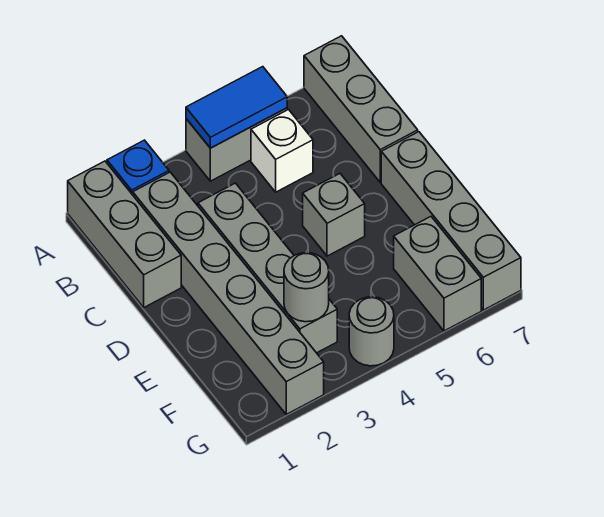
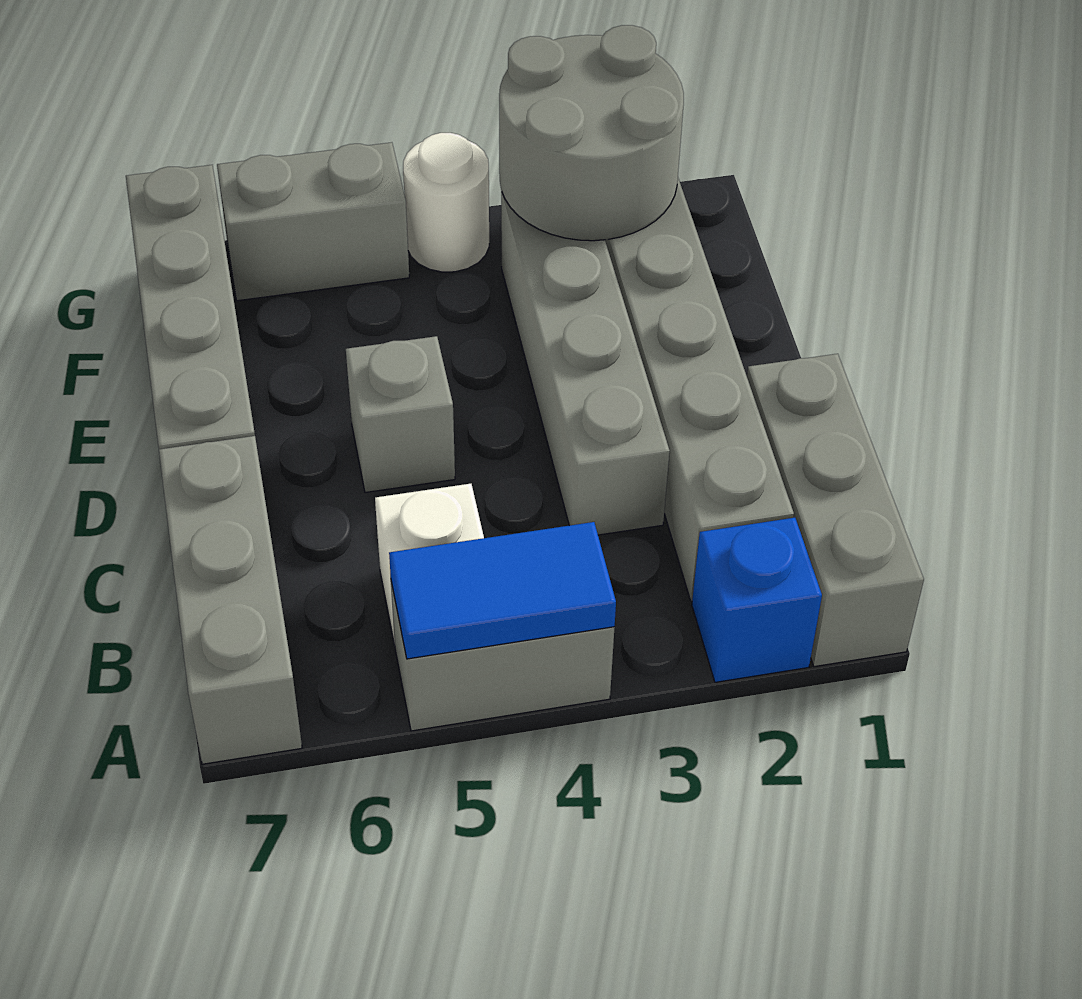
grey 1x1 round brick [284,253,329,322] -> grey 2x2 round brick [499,25,684,241]
grey 1x2 brick [394,217,481,331] -> grey 1x2 brick turned to [217,142,409,301]
grey 1x1 round brick [349,297,394,366] -> white 1x1 round brick [403,133,489,272]

